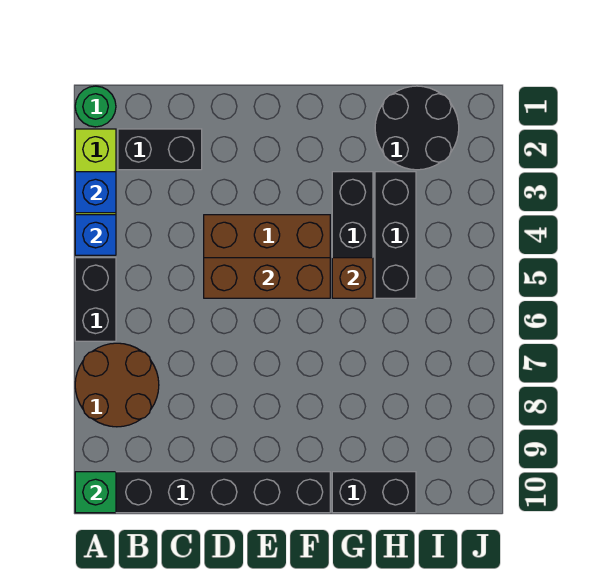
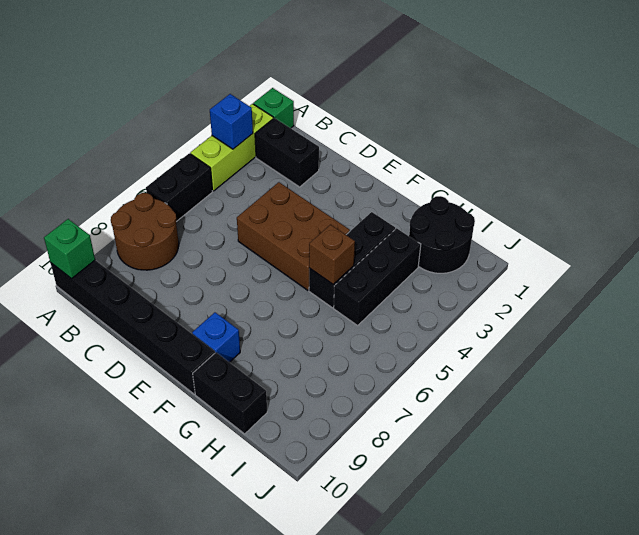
green 1x1 round brick [75,86,116,127] -> green 1x1 brick [253,88,294,128]
blue 1x1 brick [75,215,116,255] -> blue 1x1 brick moved to [192,312,240,362]
brown 1x3 brick [204,258,330,298] -> none

